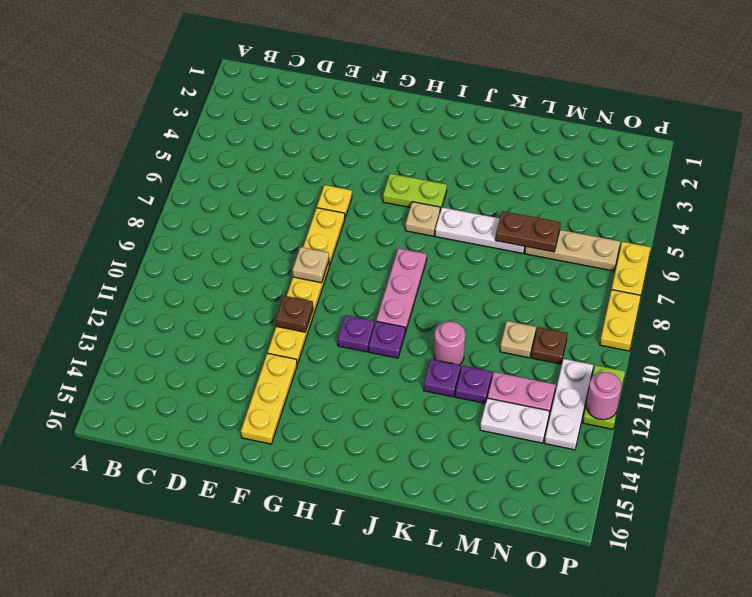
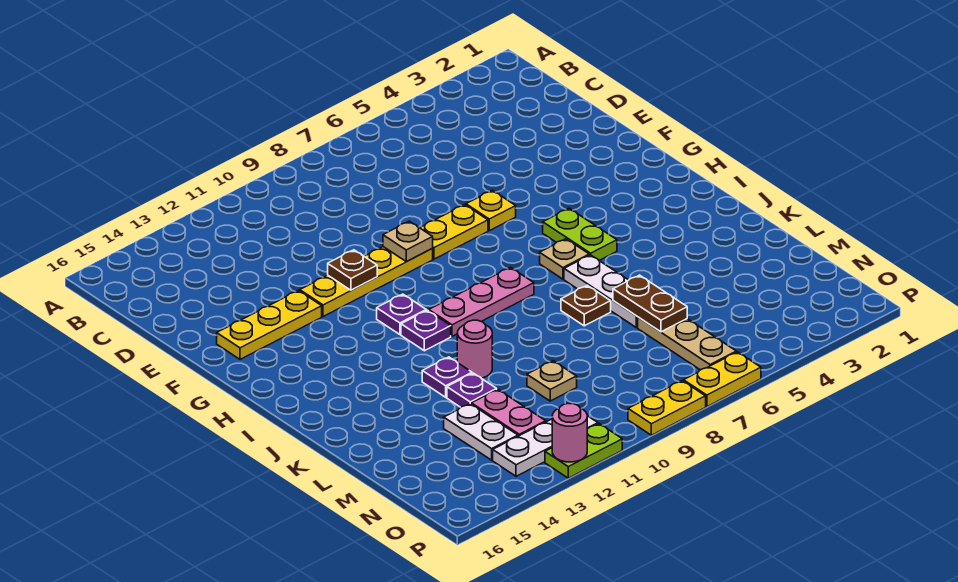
brown 1x1 plate [531,327,568,364] -> brown 1x1 plate moved to [561,285,611,326]

